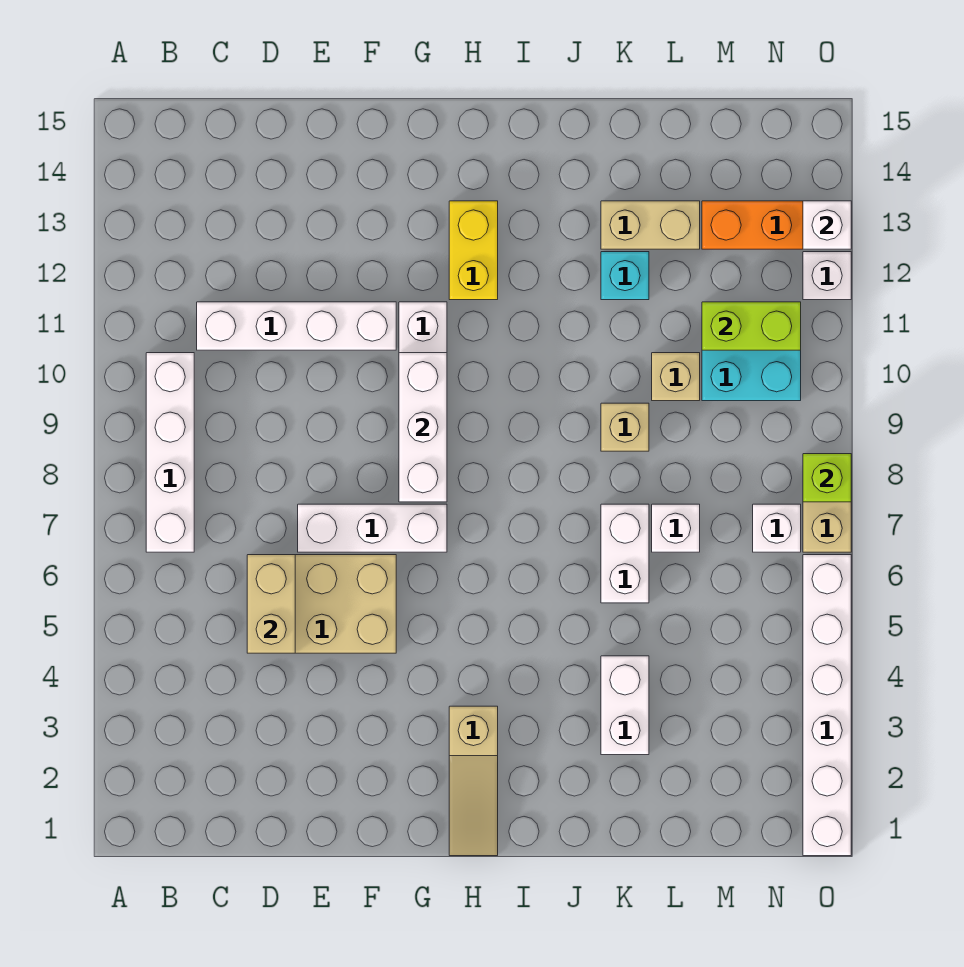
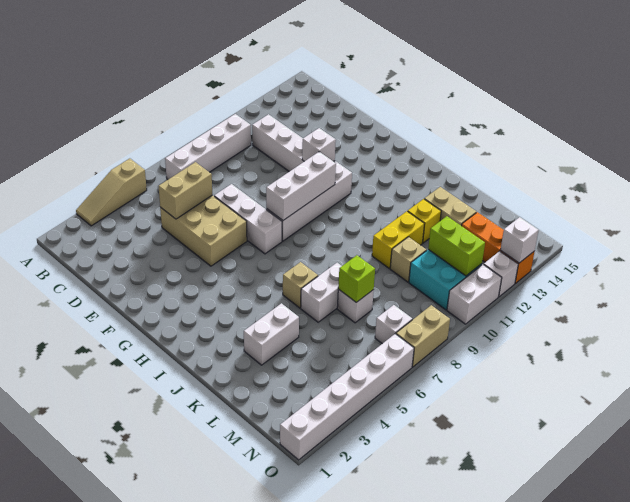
none -> white 1x1 brick [302,128,336,161]
tan 1x3 slope [449,706,498,856] -> tan 1x3 slope moved to [76,158,147,226]
yellow 1x2 brick [449,201,498,300] -> yellow 1x2 brick moved to [372,211,424,268]
tan 1x1 brick [601,403,649,451] -> tan 1x1 brick moved to [283,262,318,308]
cyan 1x1 brick [601,252,649,300] -> yellow 1x1 brick [408,199,441,243]
lime 1x1 brick [803,454,851,502] -> lime 1x1 brick moved to [338,255,375,302]
none -> white 1x2 brick [447,265,502,324]

